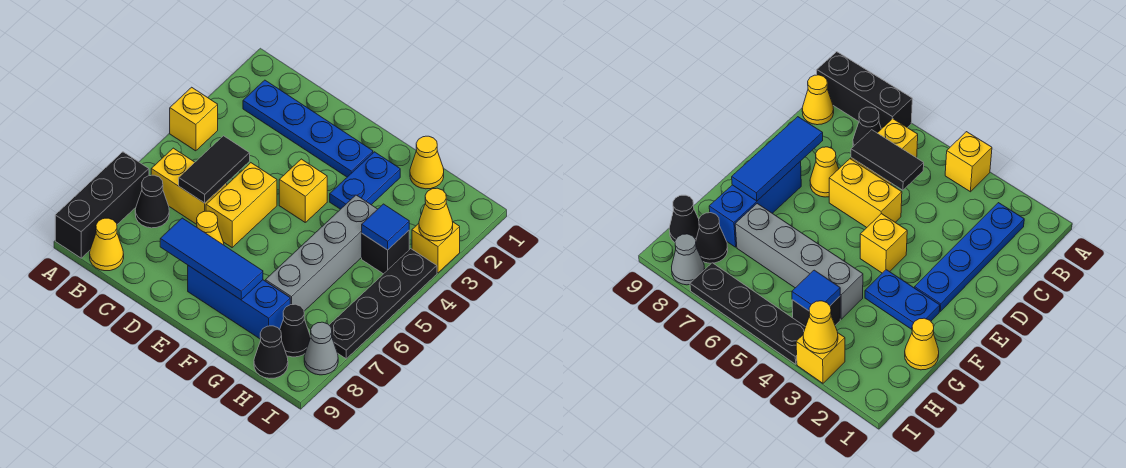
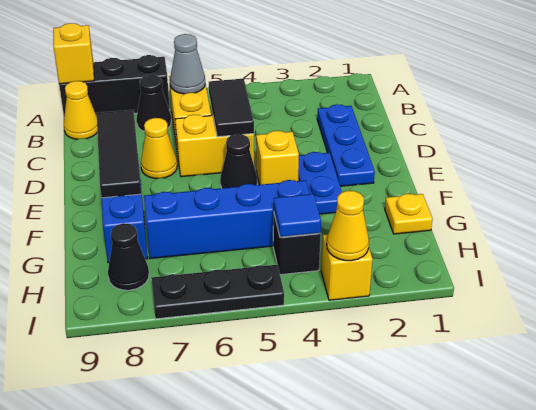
yellow 1x1 brick [170,87,218,151] -> yellow 1x1 brick moved to [53,23,94,84]
blue 1x4 plate [243,80,373,177] -> blue 1x3 plate [317,104,375,186]
black 1x2 tile [179,136,250,203] -> black 1x2 tile turned to [209,79,254,137]
blue 1x3 tile [160,218,263,300] -> black 1x3 tile [97,110,141,198]
blue 1x2 plate [330,152,400,209] -> blue 1x2 plate turned to [298,152,342,214]
yellow 1x1 cone [410,136,444,189] -> yellow 1x1 plate [385,194,432,234]
grey 1x4 brick [265,195,377,311] -> blue 1x4 brick [144,180,310,259]
black 1x1 cone [254,326,288,378] -> black 1x1 cone moved to [221,134,257,188]
black 1x4 plate [329,249,437,359] -> black 1x3 plate [151,265,284,319]
grey 1x1 cone [304,322,338,375] -> grey 1x1 cone moved to [170,34,205,94]

